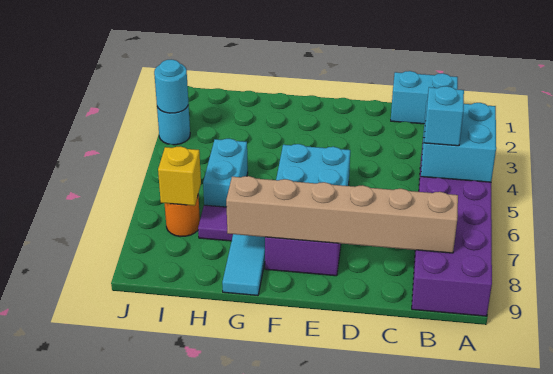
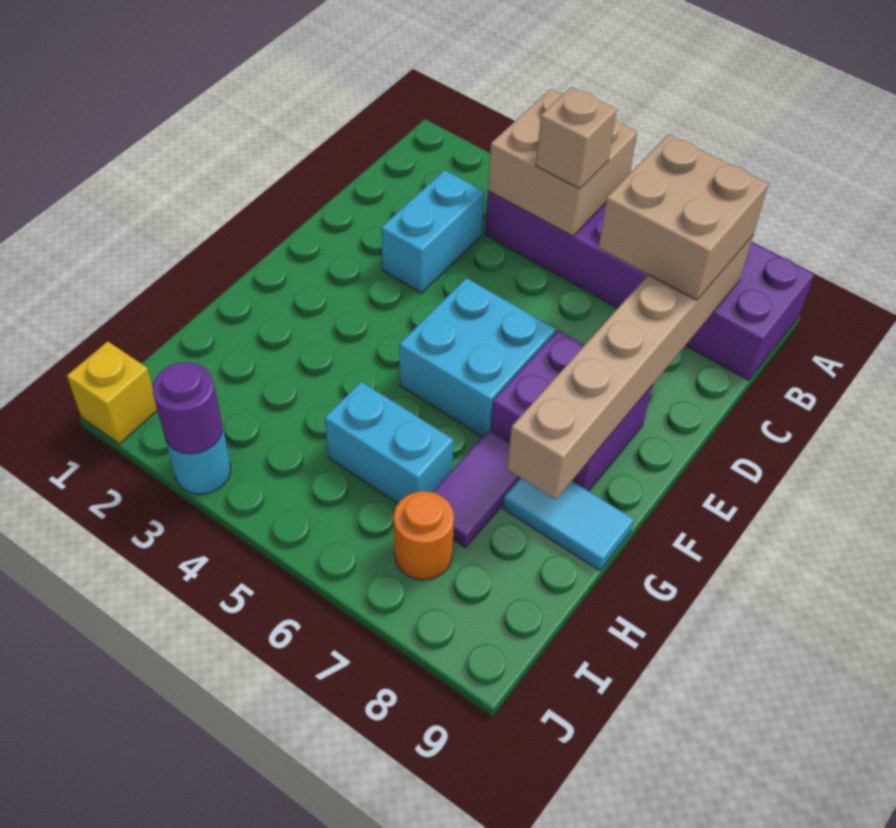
cyan 2x2 brick [421,102,496,182] -> tan 2x2 brick [488,89,637,236]
cyan 1x2 brick [391,71,458,124] -> cyan 1x2 brick moved to [381,170,484,293]
cyan 1x1 brick [424,86,464,146] -> tan 1x1 brick [536,87,617,189]
none -> tan 2x2 brick [599,134,769,300]
yellow 1x1 brick [158,146,201,206] -> yellow 1x1 brick moved to [67,341,157,444]
cyan 1x1 round brick [154,60,188,113] -> purple 1x1 round brick [153,362,222,454]

